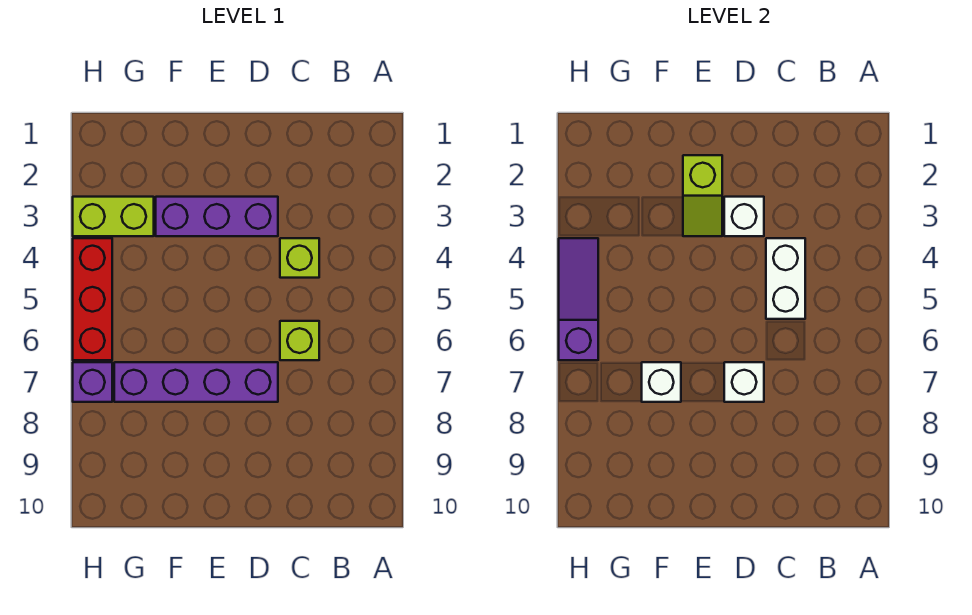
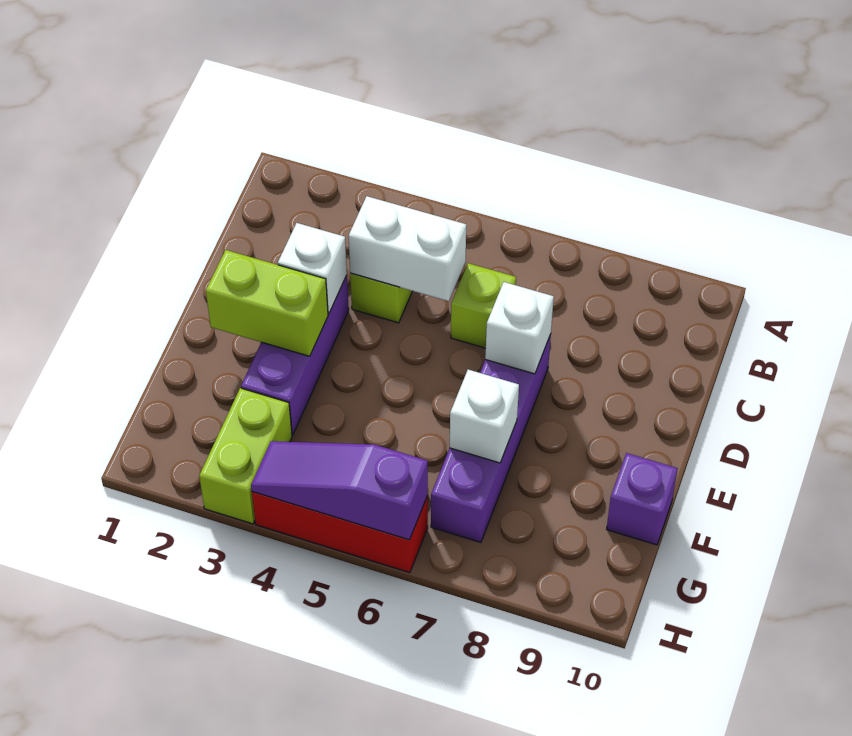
lime 1x2 slope [683,155,722,236] -> lime 1x2 brick [206,250,328,356]
purple 1x1 brick [73,362,112,402] -> purple 1x1 brick moved to [607,453,678,545]

